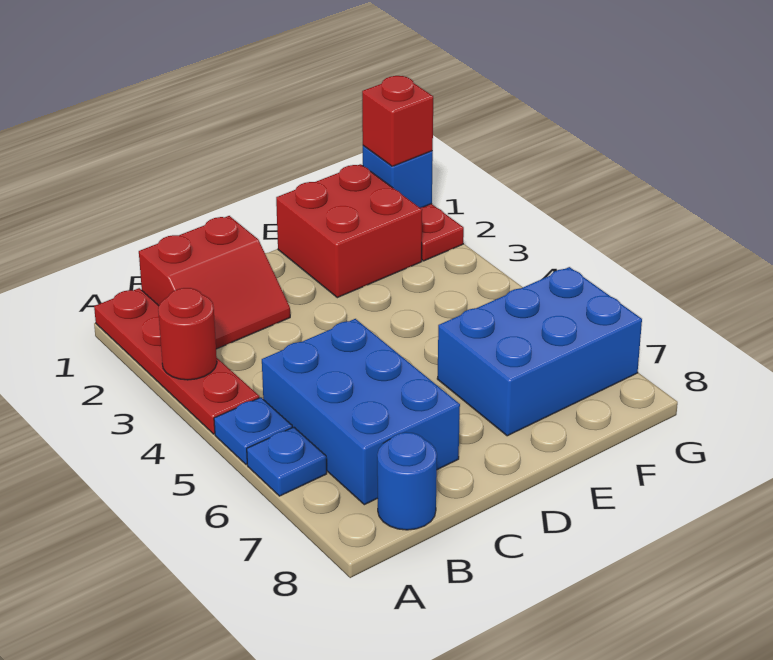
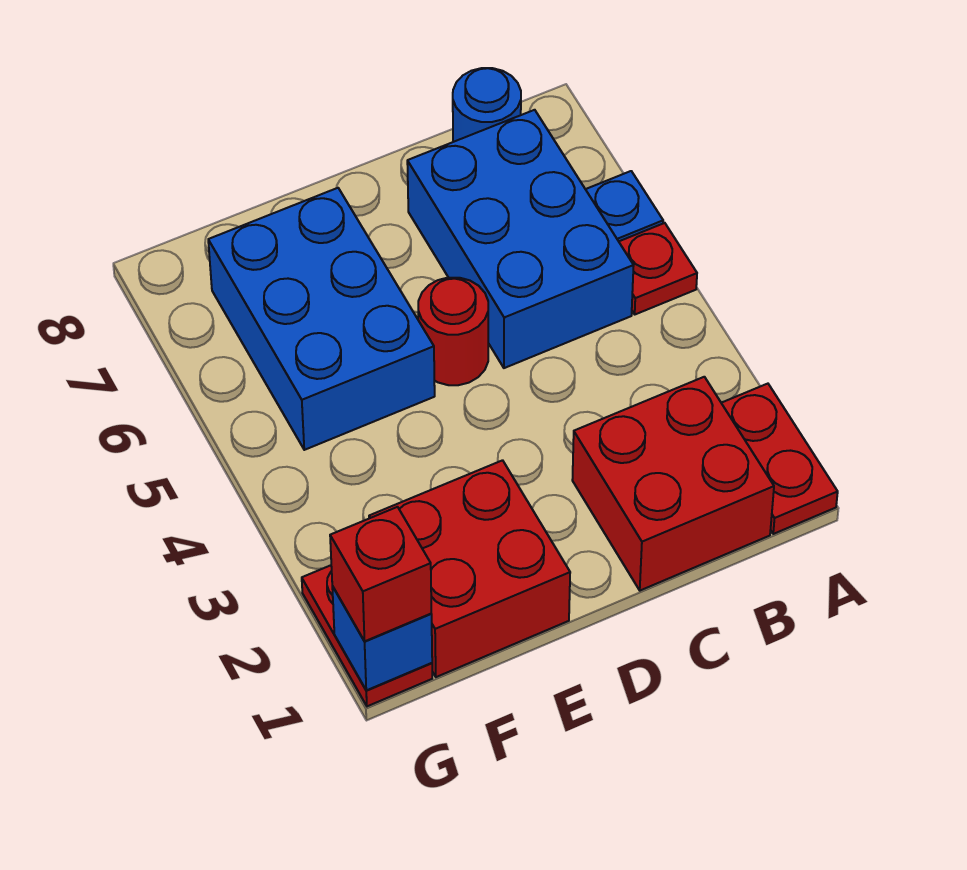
red 1x4 plate [94,288,259,434] -> red 1x2 plate [722,384,838,534]
red 1x1 round brick [158,288,217,380] -> red 1x1 round brick moved to [418,278,488,385]
blue 1x1 plate [214,397,292,464] -> red 1x1 plate [619,223,697,314]
red 2x2 slope [139,216,290,349] -> red 2x2 brick [572,377,774,591]
blue 2x3 brick [437,267,642,436] -> blue 2x3 brick turned to [208,188,435,450]

